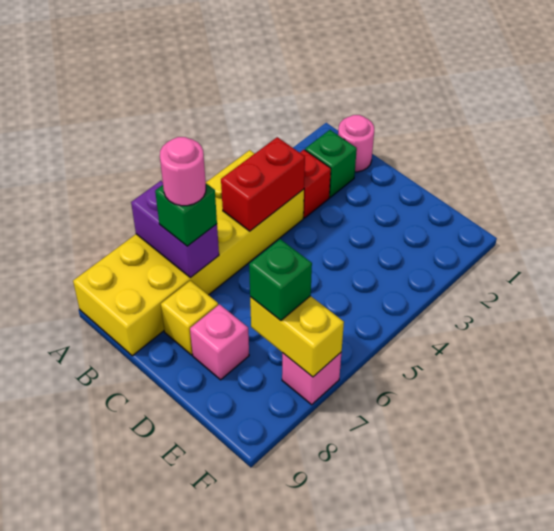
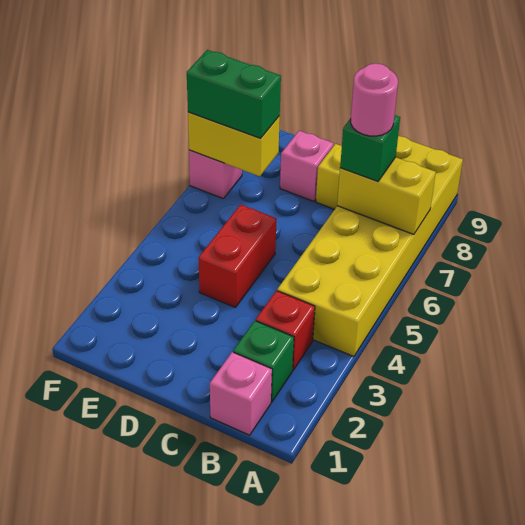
purple 1x2 brick [131,181,219,278] -> yellow 1x2 brick [337,157,436,234]
pink 1x1 round brick [338,115,374,172] -> pink 1x1 brick [210,352,272,435]
red 1x2 brick [221,137,305,231] -> red 1x2 brick moved to [199,204,276,308]
green 1x1 brick [249,239,312,321] -> green 1x2 brick [187,50,281,138]

